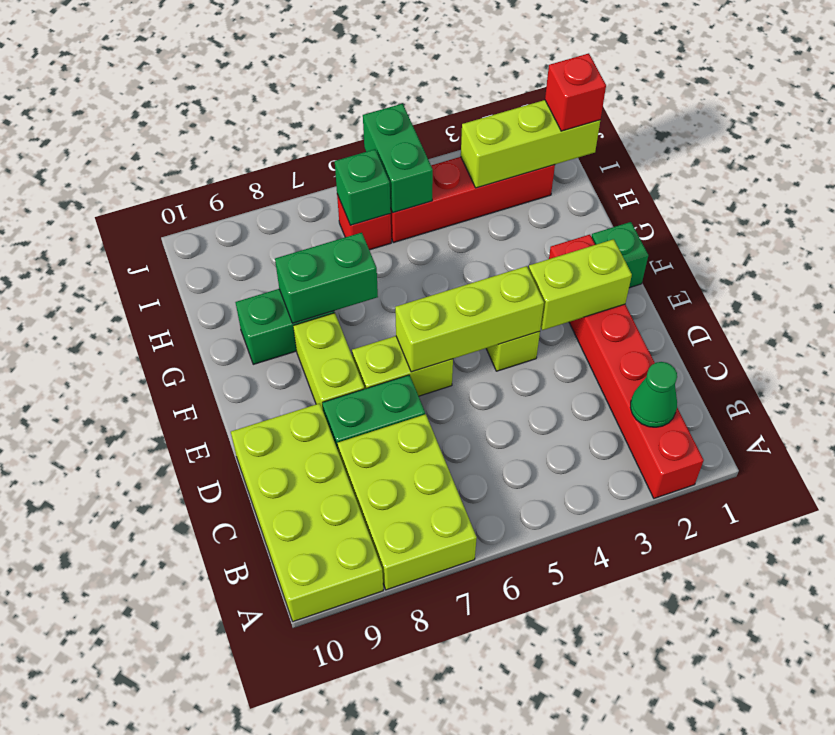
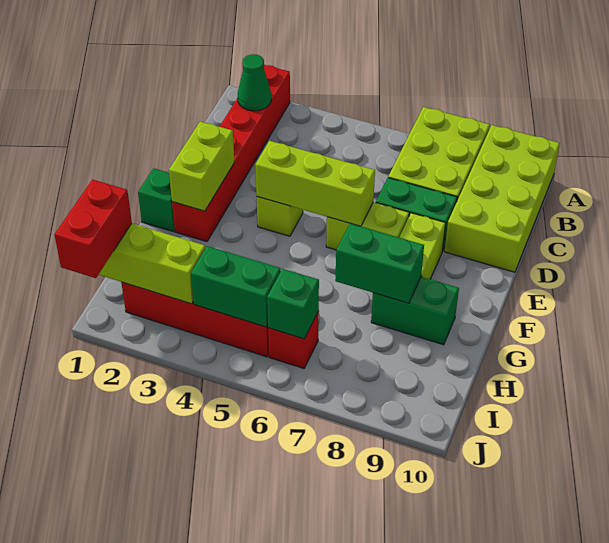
lime 1x2 brick [529,239,632,330] -> lime 1x2 brick turned to [169,121,234,211]
red 1x1 brick [545,53,606,131] -> red 1x2 brick [54,180,132,278]
green 1x2 brick [363,104,433,213] -> green 1x2 brick turned to [191,246,281,327]

